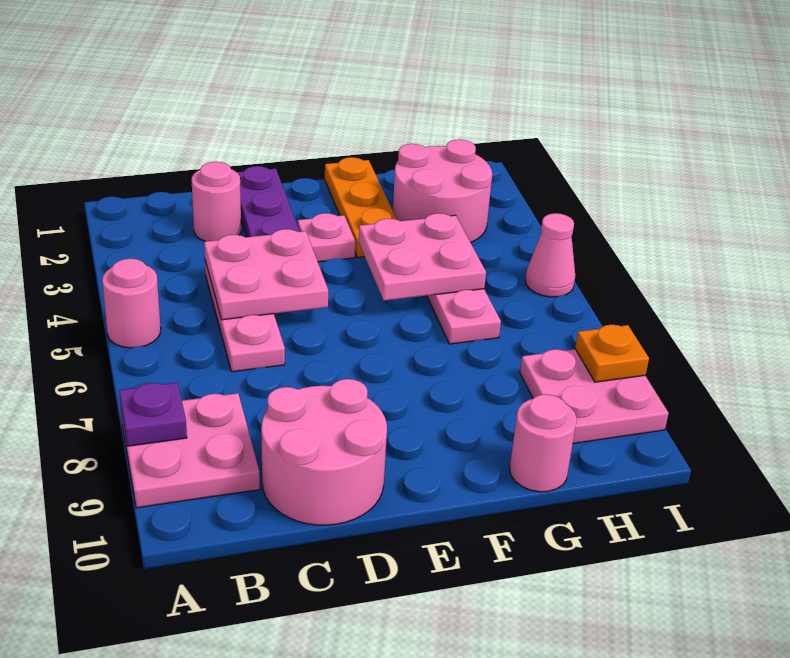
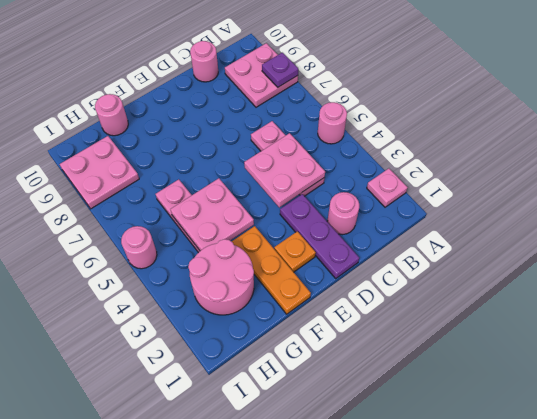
pink 2x2 round brick [261,379,387,525] -> pink 1x1 round brick [190,41,218,82]
pink 1x1 plate [298,213,355,262] -> pink 1x1 plate moved to [367,168,408,207]
pink 1x1 cone [525,213,575,297] -> pink 1x1 round brick [121,226,157,269]
orange 1x1 plate [575,325,649,382] -> orange 1x1 plate moved to [274,231,316,272]

